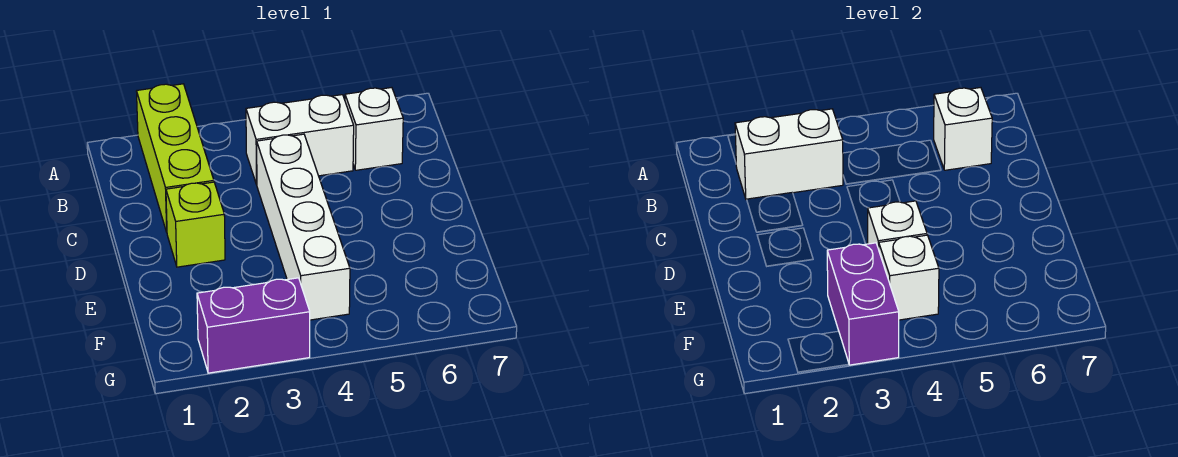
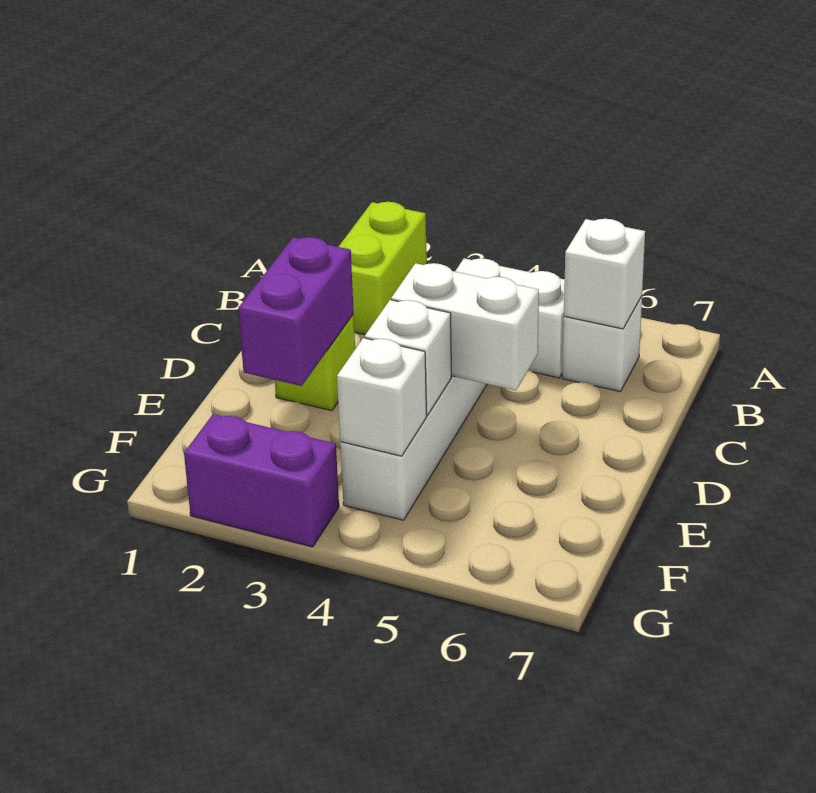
lime 1x3 brick [136,84,214,232] -> lime 1x2 brick [339,202,427,335]
white 1x2 brick [735,109,843,200] -> white 1x2 brick moved to [391,263,539,390]
purple 1x2 brick [827,243,899,365] -> purple 1x2 brick moved to [238,237,354,386]

